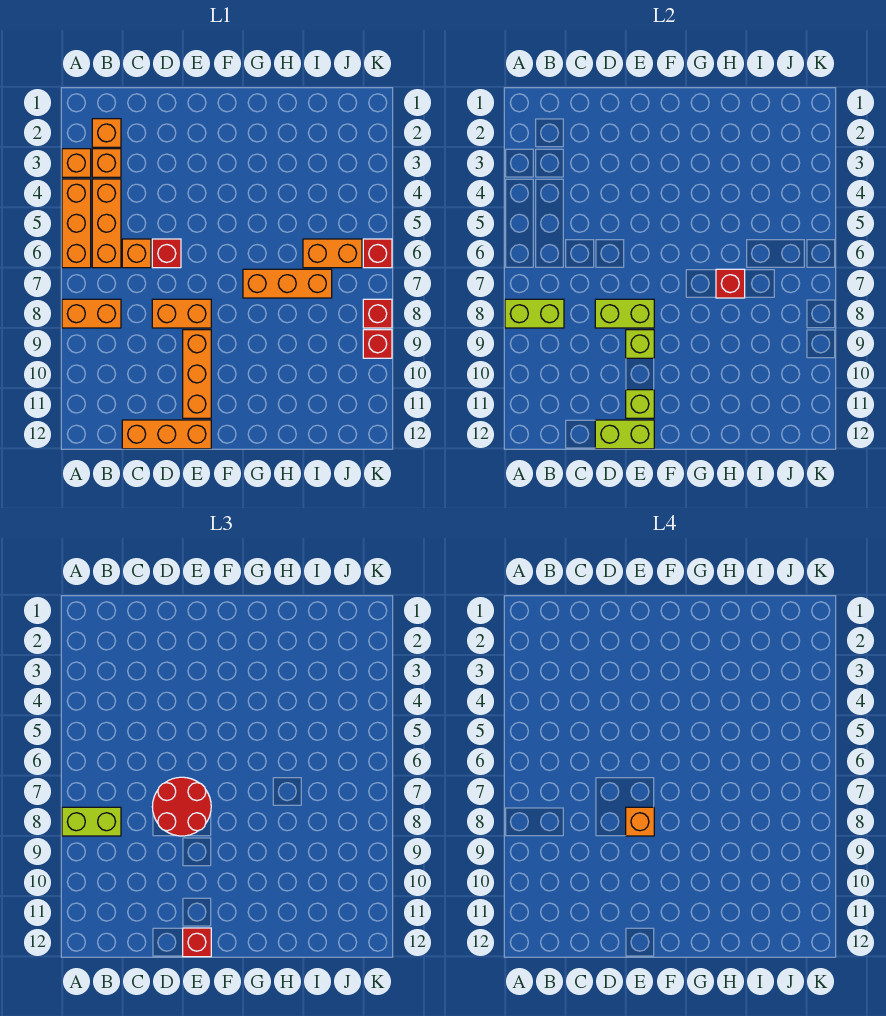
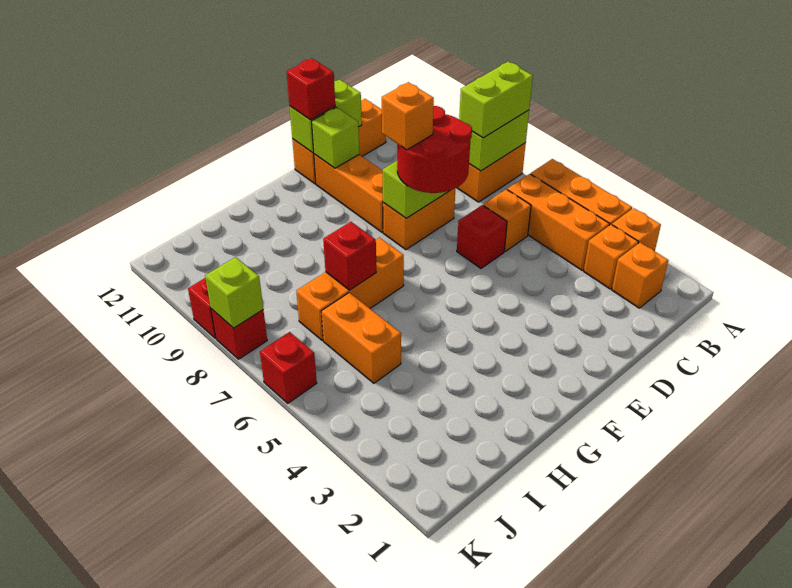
lime 1x1 brick [626,330,654,358] -> lime 1x1 brick moved to [205,257,263,328]
orange 1x2 brick [303,239,362,268] -> orange 1x2 brick turned to [321,293,401,383]

